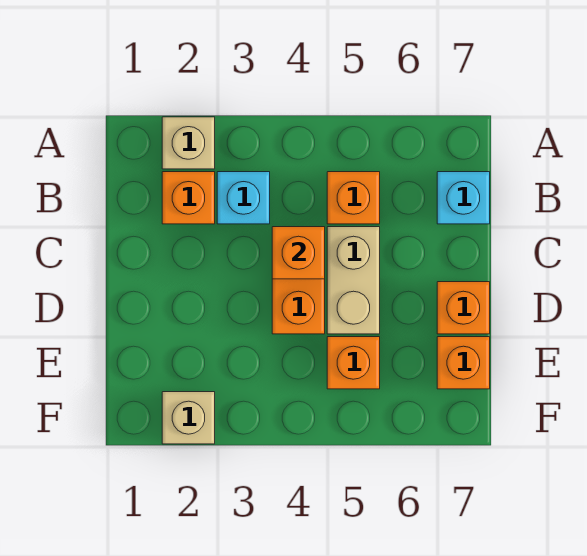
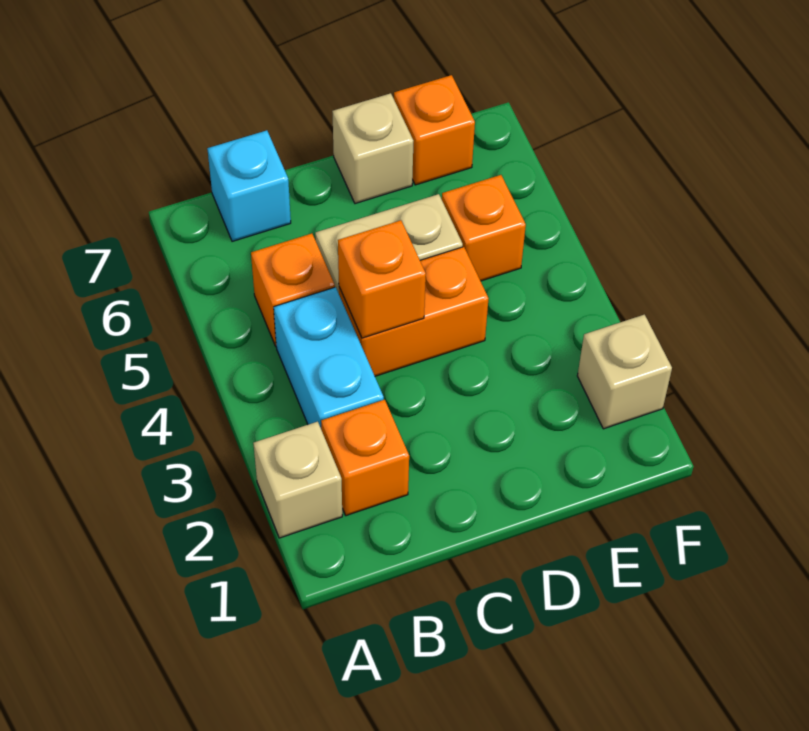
cyan 1x1 brick [217,172,270,224] -> cyan 1x2 brick [274,287,384,428]
orange 1x1 brick [437,282,490,334] -> tan 1x1 brick [332,93,413,204]

